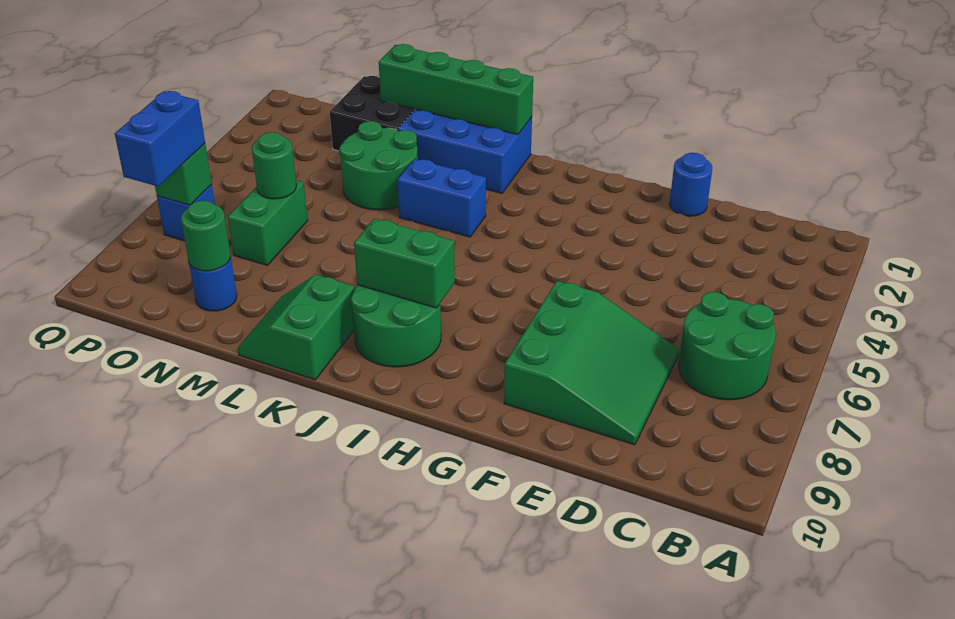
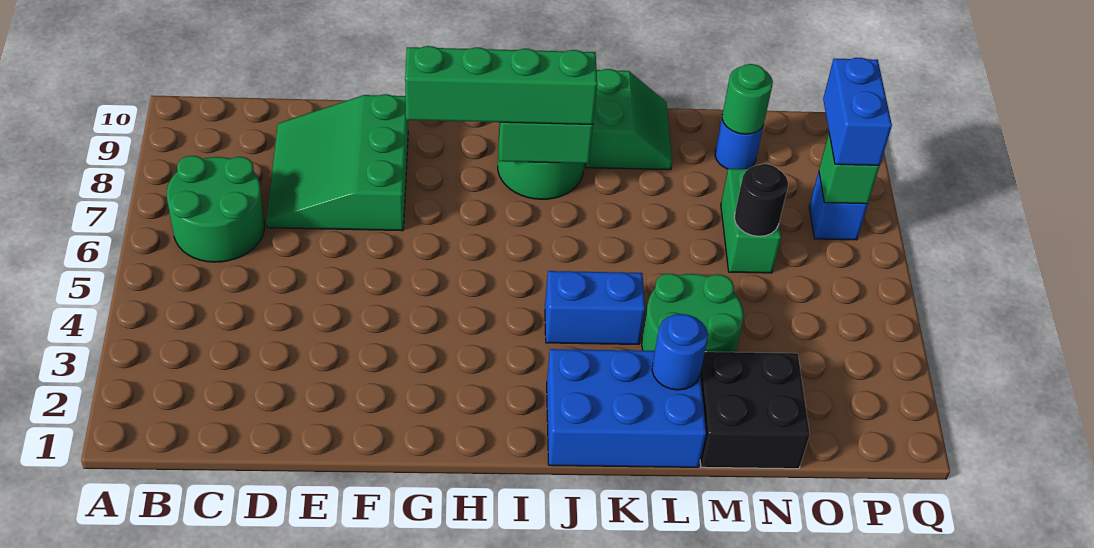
blue 1x1 round brick [670,153,712,216] -> blue 1x1 round brick moved to [652,314,708,390]
green 1x4 brick [379,44,533,135] -> green 1x4 brick moved to [405,46,597,124]
green 1x1 round brick [252,132,296,199] -> black 1x1 round brick [734,164,788,236]

